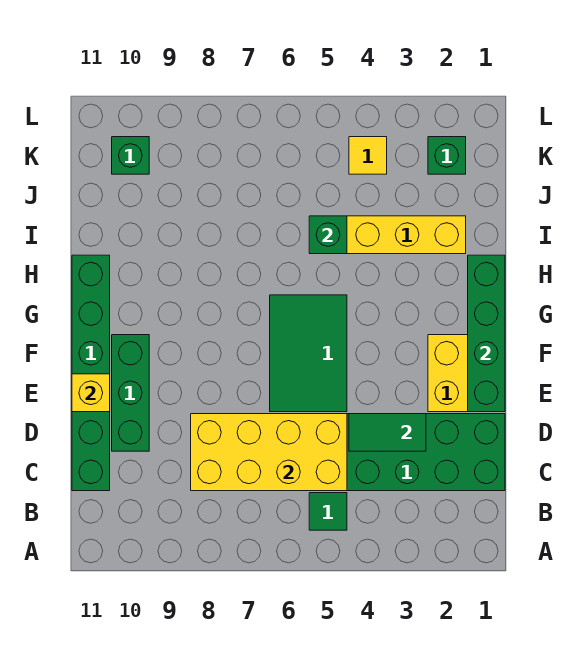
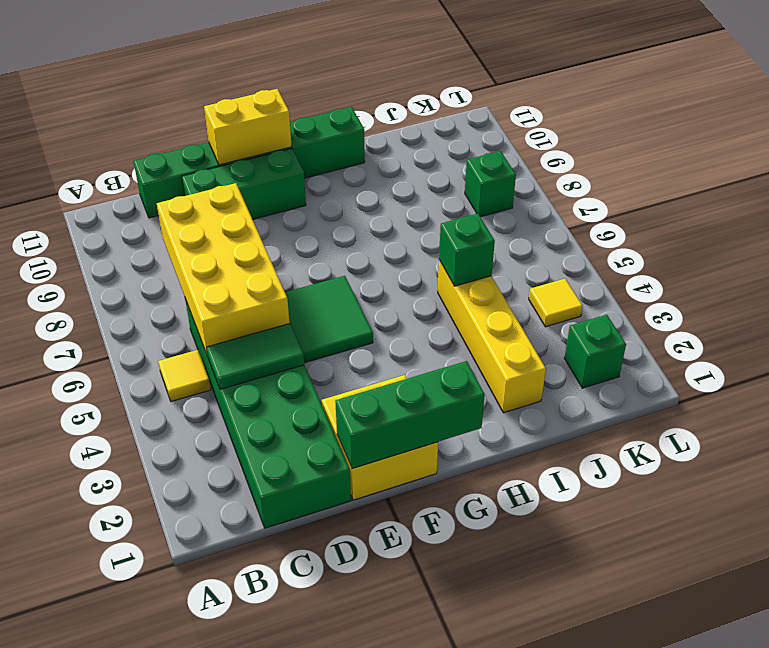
green 1x1 tile [309,493,347,530] -> yellow 1x1 tile [158,350,211,401]
green 1x2 tile [349,414,426,451] -> green 1x2 tile turned to [206,324,304,389]
green 1x4 brick [468,255,505,412] -> green 1x3 brick [335,361,485,469]
green 2x3 tile [270,295,347,412] -> green 2x2 tile [285,276,373,363]
yellow 1x1 brick [72,374,110,412] -> yellow 1x2 brick [204,89,292,165]
green 1x1 brick [112,137,149,174] -> green 1x1 brick moved to [465,151,516,217]

